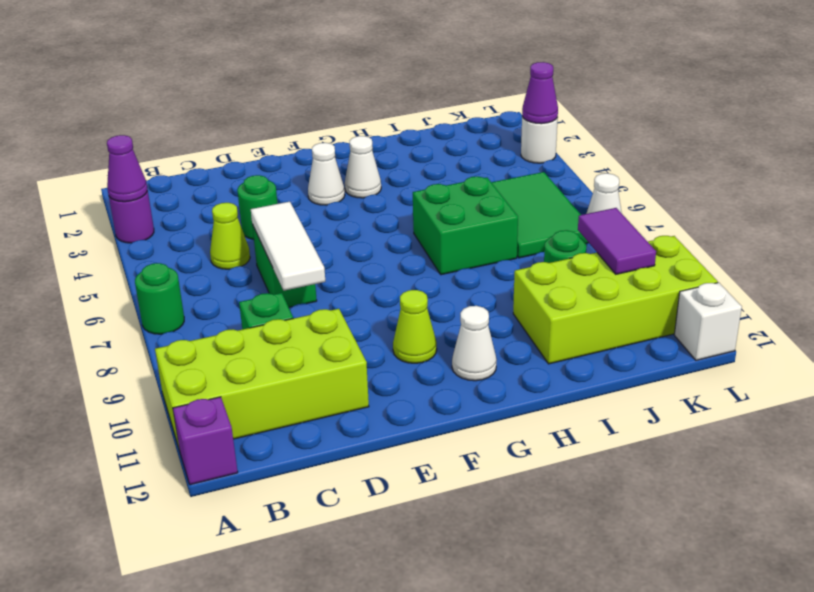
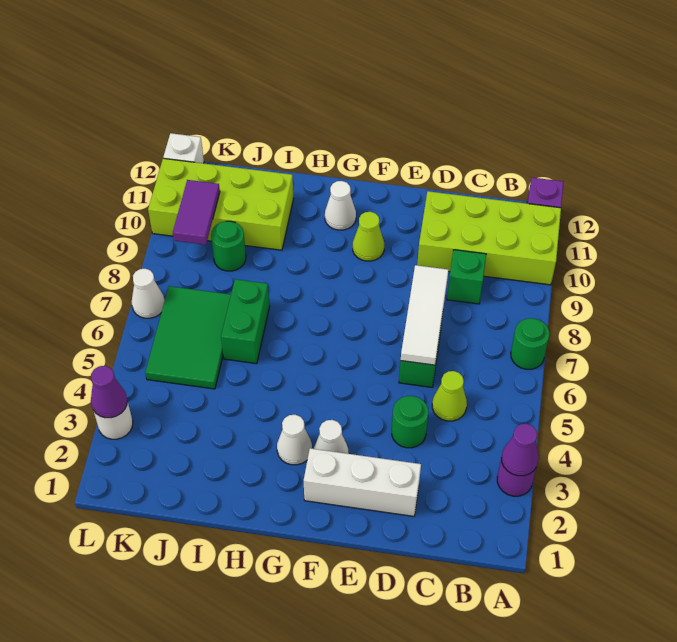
none -> white 1x3 brick [304,448,421,516]
green 2x2 brick [413,176,518,275] -> green 1x2 brick [221,279,270,364]

